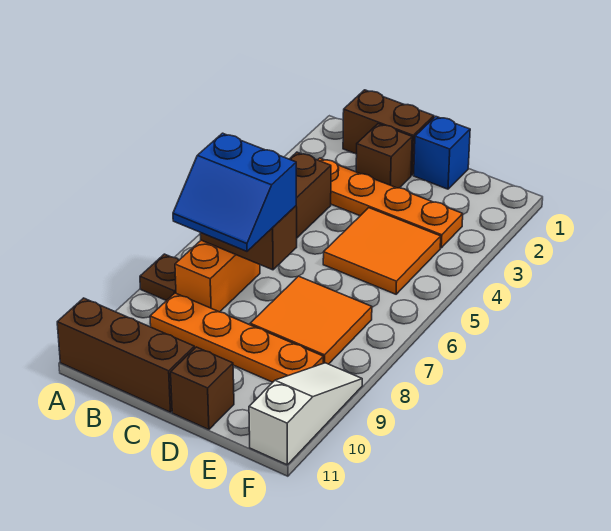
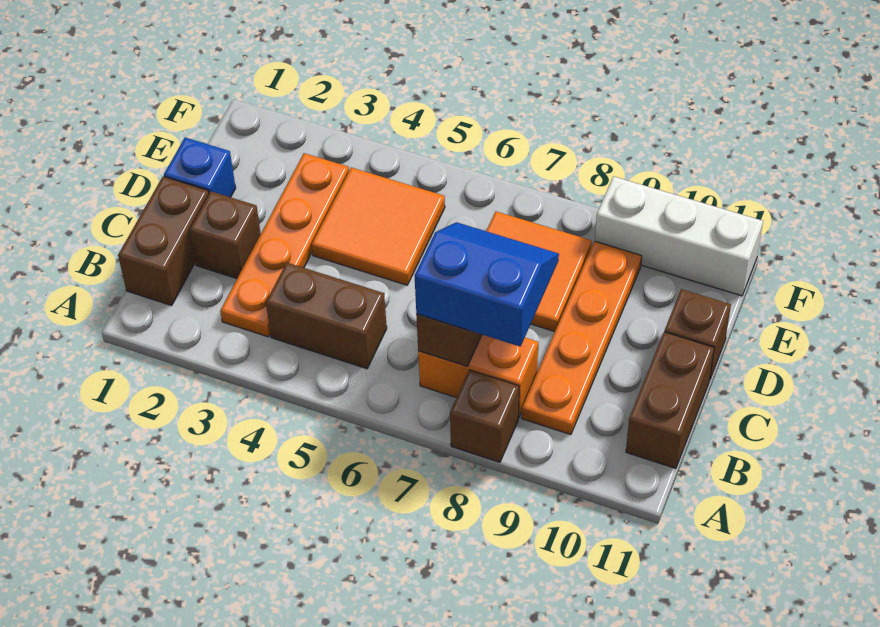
brown 1x1 plate [140,254,179,301] -> brown 1x1 brick [450,370,519,462]
brown 1x3 brick [57,298,195,412] -> brown 1x2 brick [626,332,714,469]
blue 2x2 slope [173,133,296,251] -> blue 2x2 slope turned to [415,222,559,347]
white 1x3 slope [249,363,362,465] -> white 1x3 brick [595,176,763,296]

